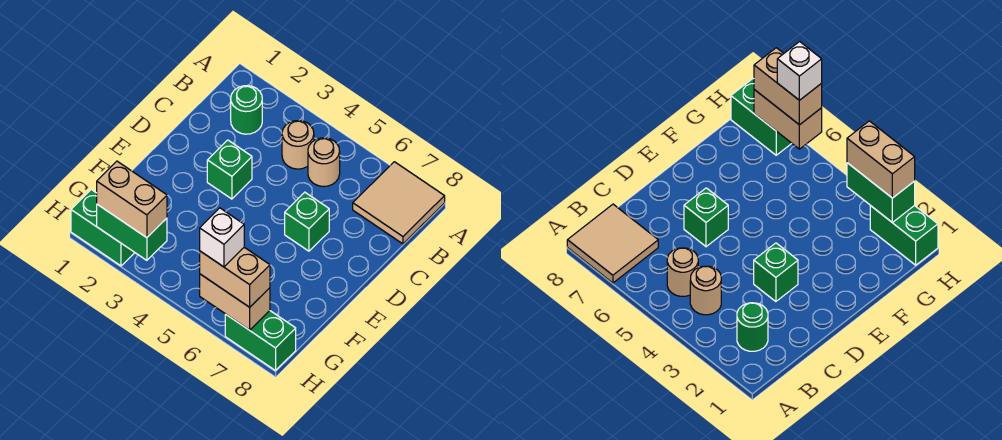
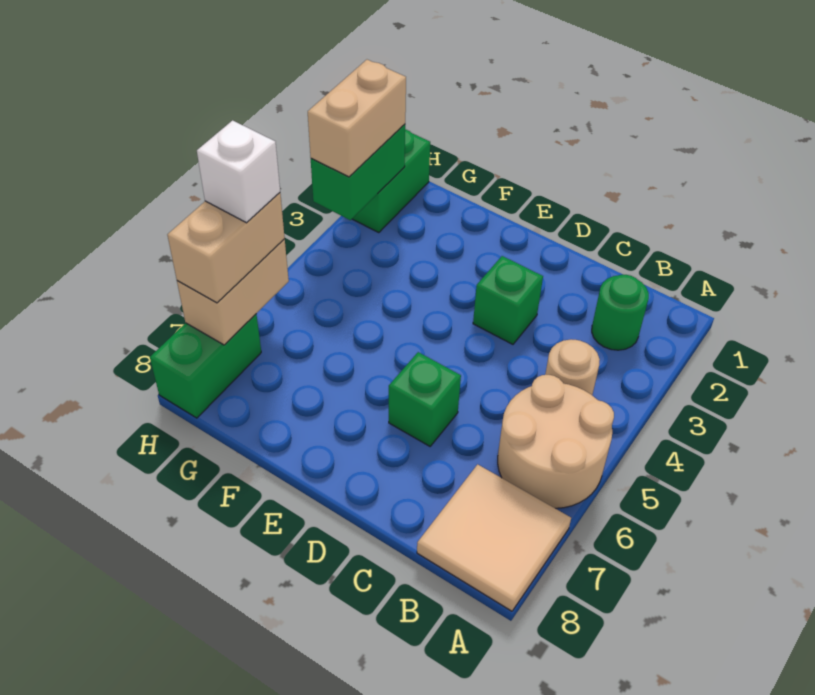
tan 1x1 round brick [308,138,340,186] -> tan 2x2 round brick [498,375,614,508]

